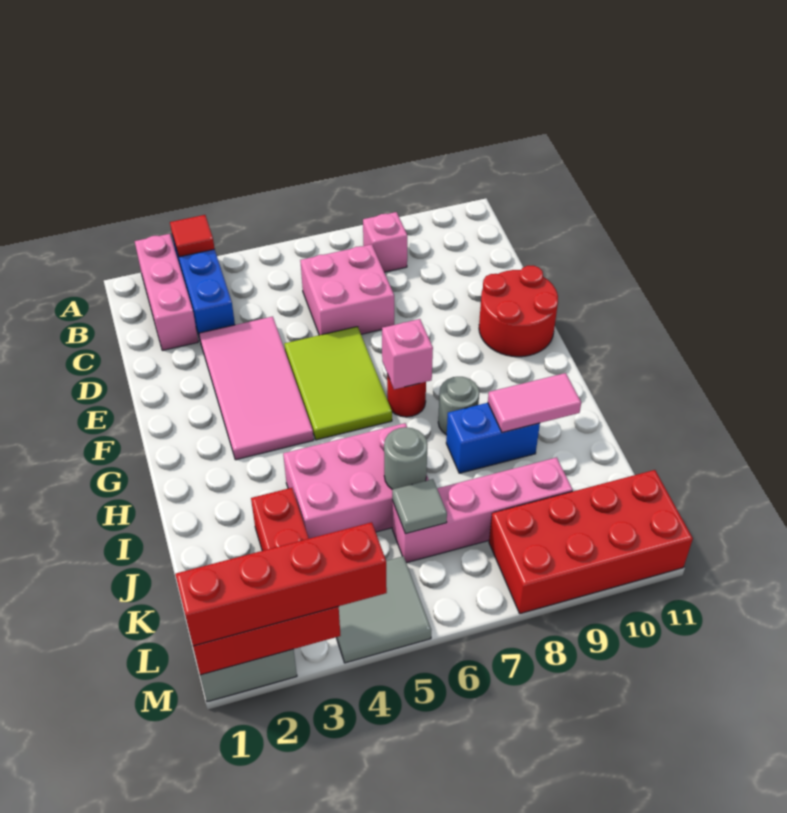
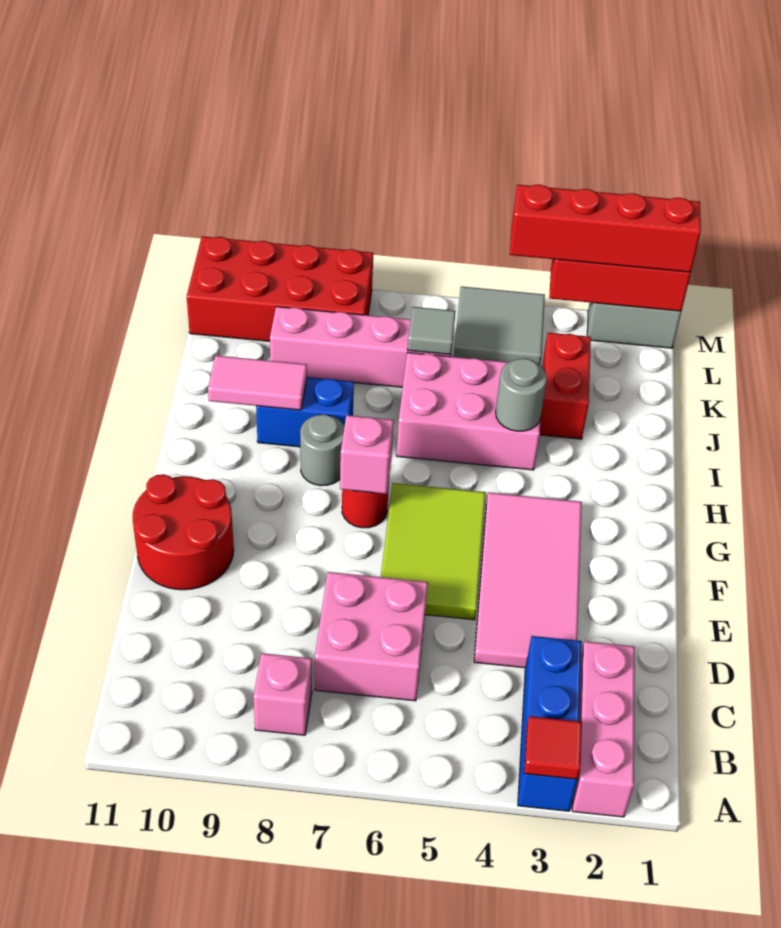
grey 1x1 round brick [384,427,427,489] -> grey 1x1 round brick moved to [496,358,547,431]

